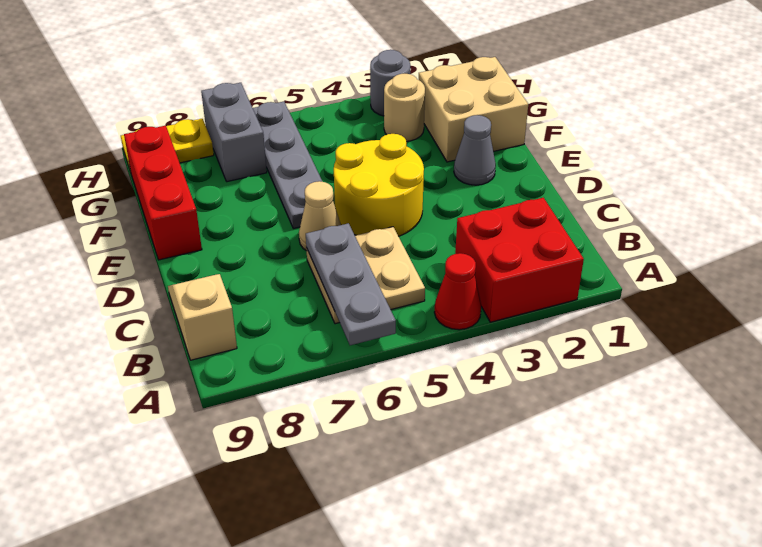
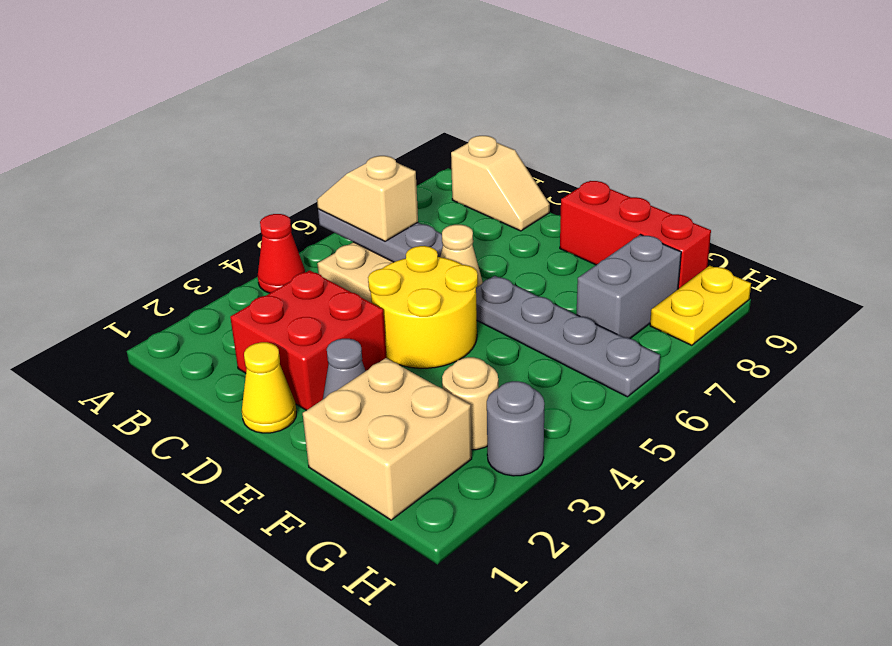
red 2x2 brick [455,198,584,322] -> red 2x2 brick moved to [230,270,387,410]
none -> tan 1x2 slope [317,156,418,241]
none -> yellow 1x1 cone [242,342,296,433]
grey 1x2 brick [201,83,267,182] -> grey 1x2 brick turned to [576,235,681,338]

